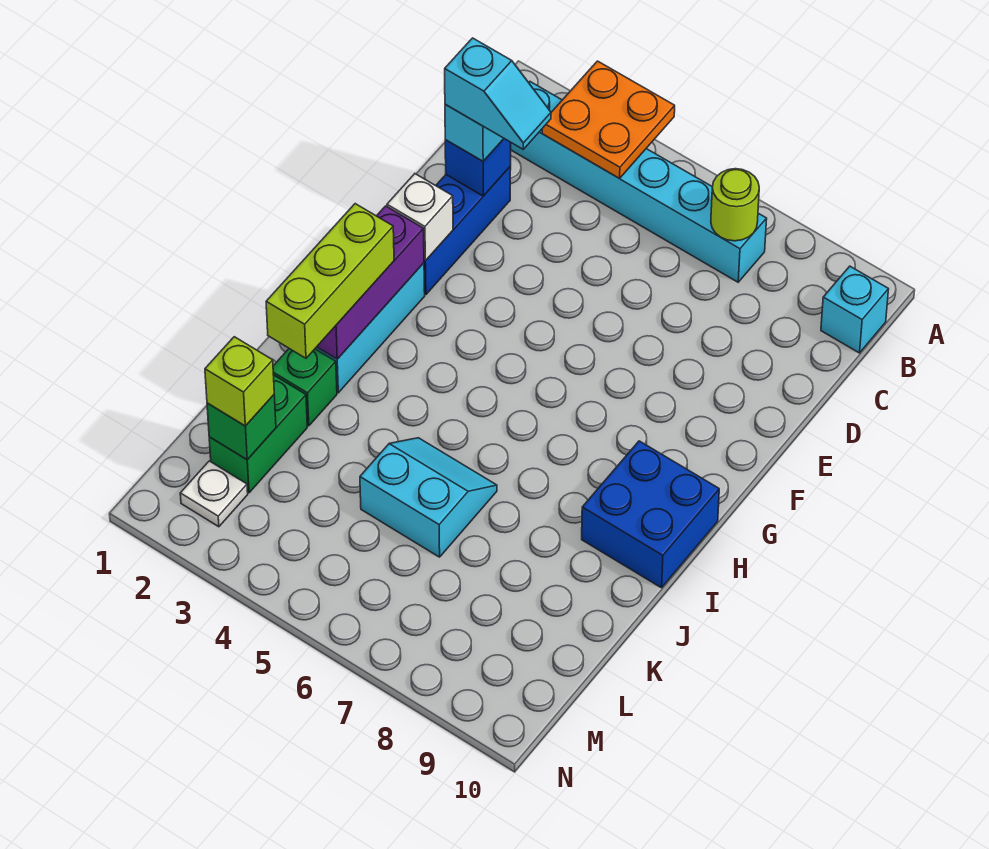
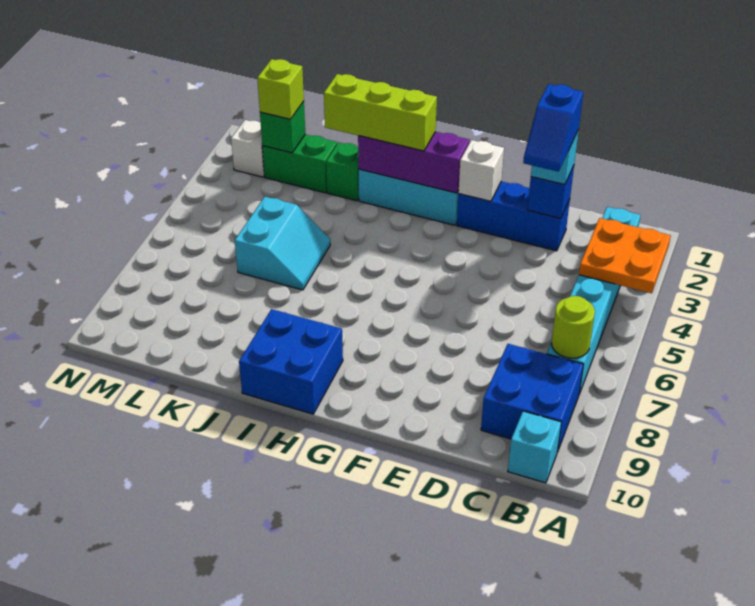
none -> blue 2x2 brick [481,344,584,452]
cyan 1x2 slope [445,38,551,149] -> blue 1x2 slope [523,84,583,172]
white 1x1 plate [180,461,248,527] -> white 1x1 brick [231,120,264,177]

